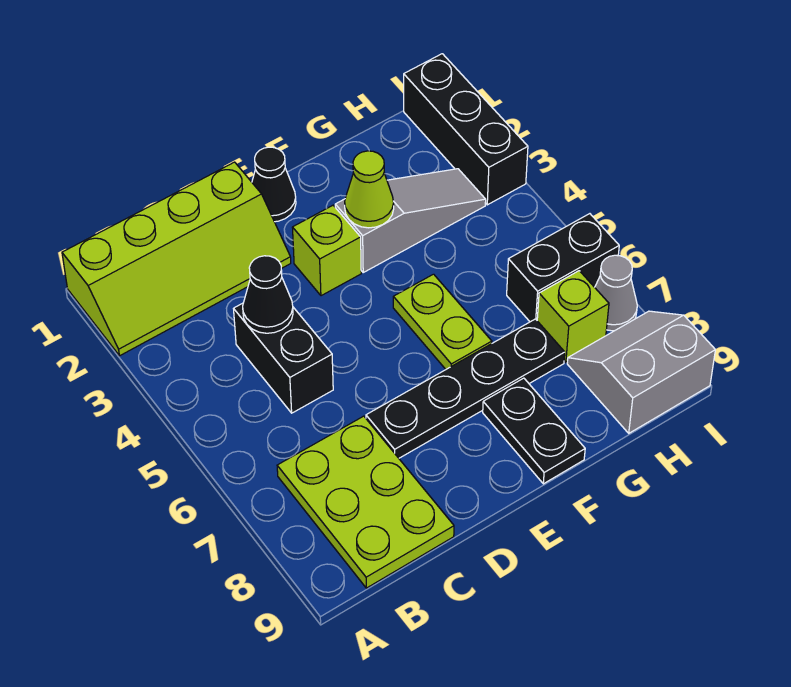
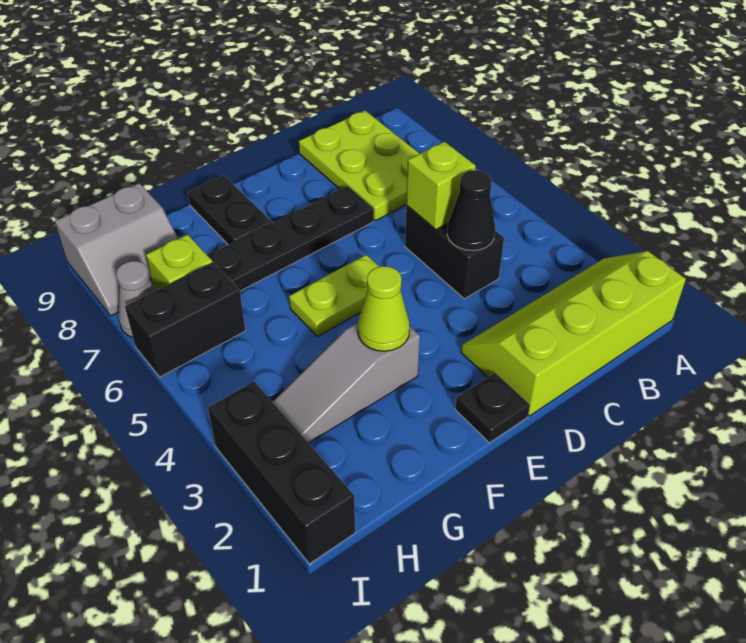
black 1x1 cone [252,147,296,222] -> black 1x1 plate [455,373,530,443]
lime 1x1 brick [292,205,361,296] -> lime 1x1 brick moved to [406,142,476,229]
lime 1x2 plate [393,274,492,369] -> lime 1x2 plate turned to [289,255,379,337]

